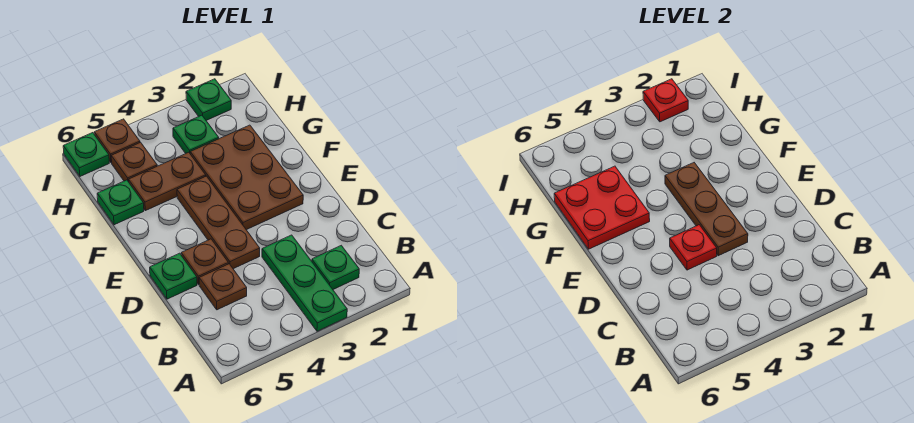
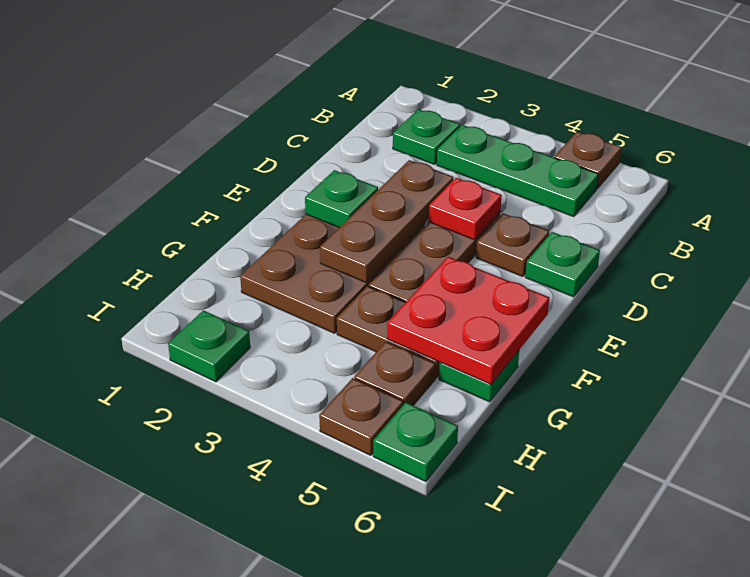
green 1x3 plate [262,235,347,331] -> green 1x3 plate turned to [437,125,599,217]
brown 1x1 plate [199,264,247,310] -> brown 1x1 plate moved to [554,132,621,189]
green 1x1 plate [173,115,219,153] -> green 1x1 plate moved to [305,170,378,228]
red 1x1 plate [643,79,688,122] -> none

